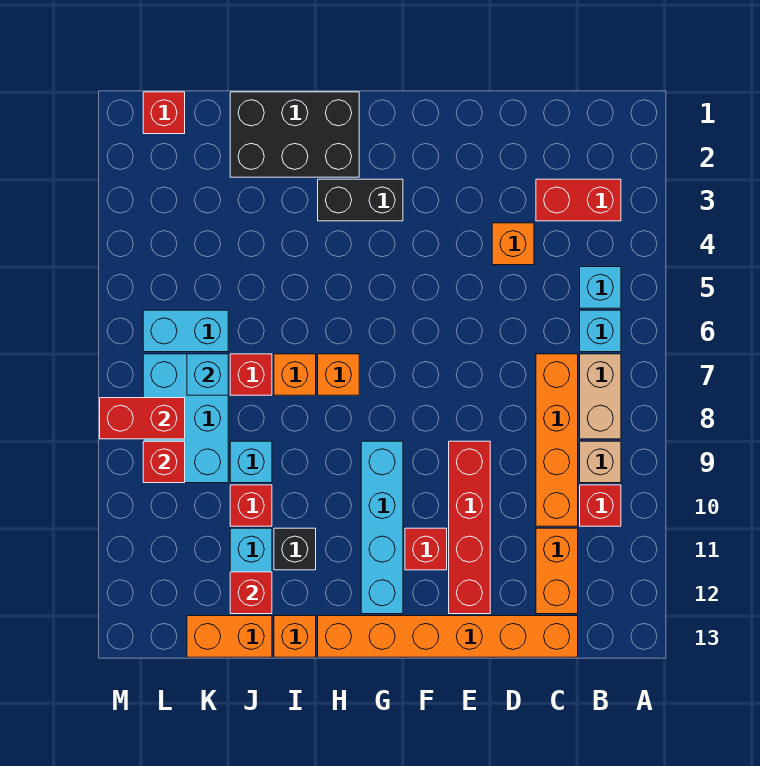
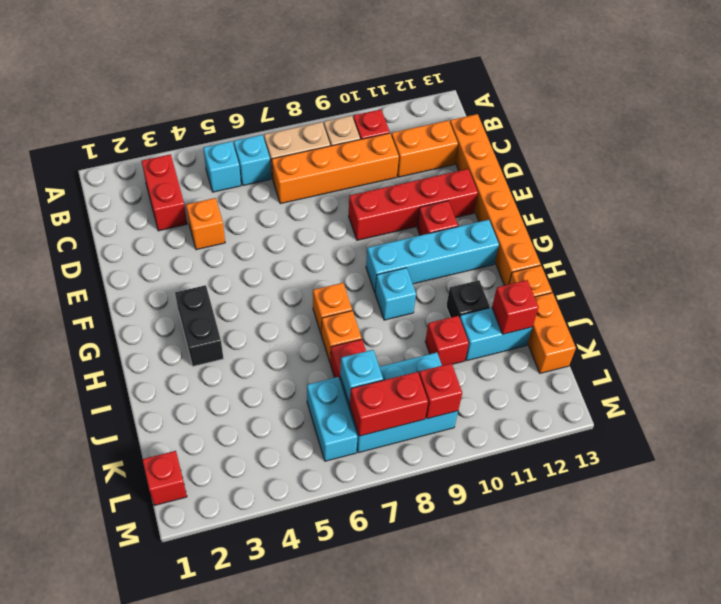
black 2x3 brick [230,92,359,177] -> none
cyan 1x1 brick [230,441,272,483] -> cyan 1x1 brick moved to [375,268,416,320]
red 1x2 brick [100,398,185,439] -> red 1x2 brick turned to [350,372,428,436]

